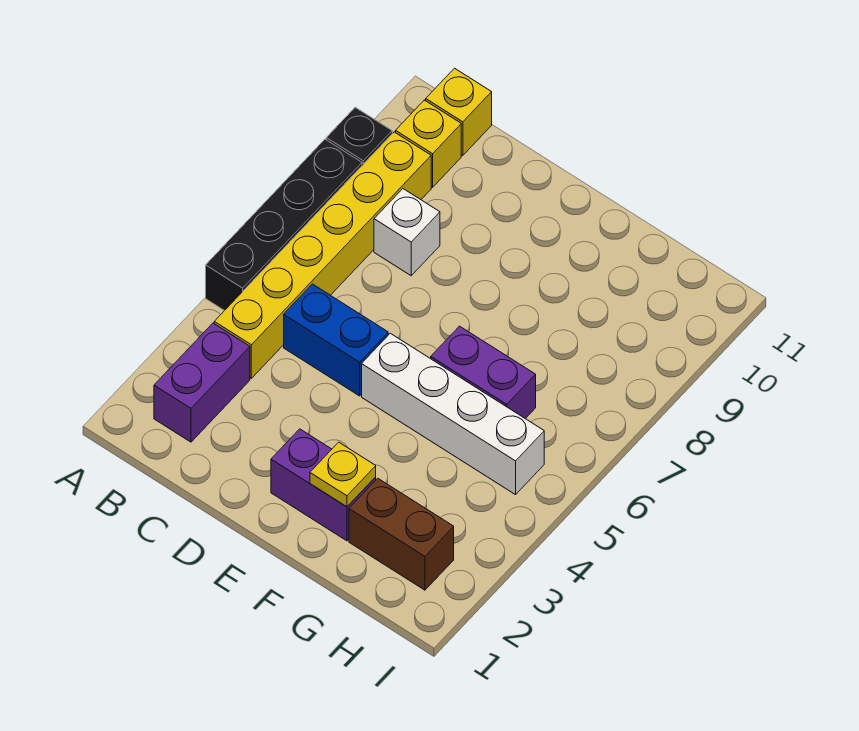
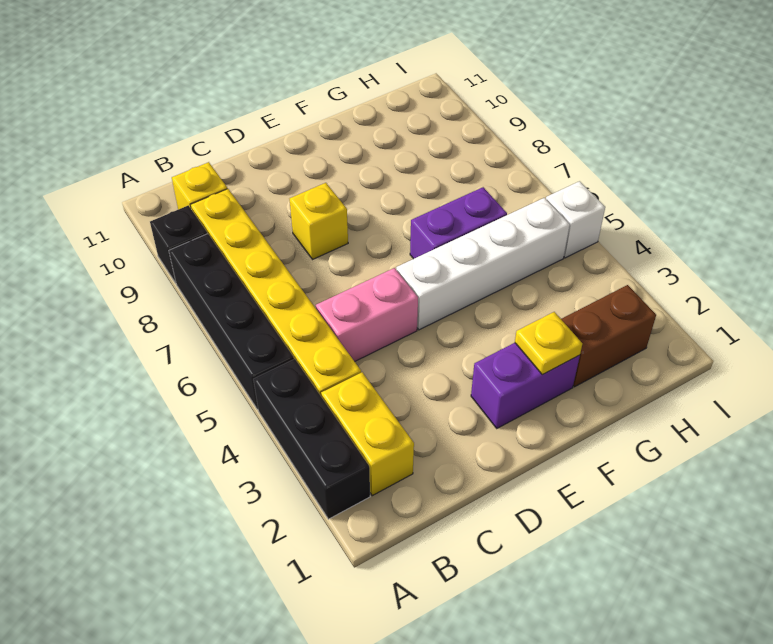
none -> black 1x3 brick [253,359,370,519]
purple 1x2 brick [154,323,250,442] -> yellow 1x2 brick [321,372,414,496]
yellow 1x1 brick [426,68,492,156] -> yellow 1x1 brick moved to [290,183,348,259]
blue 1x2 brick [284,284,388,396] -> pink 1x2 brick [316,268,418,361]
white 1x1 brick [374,189,440,276] -> white 1x1 brick moved to [546,181,605,258]

